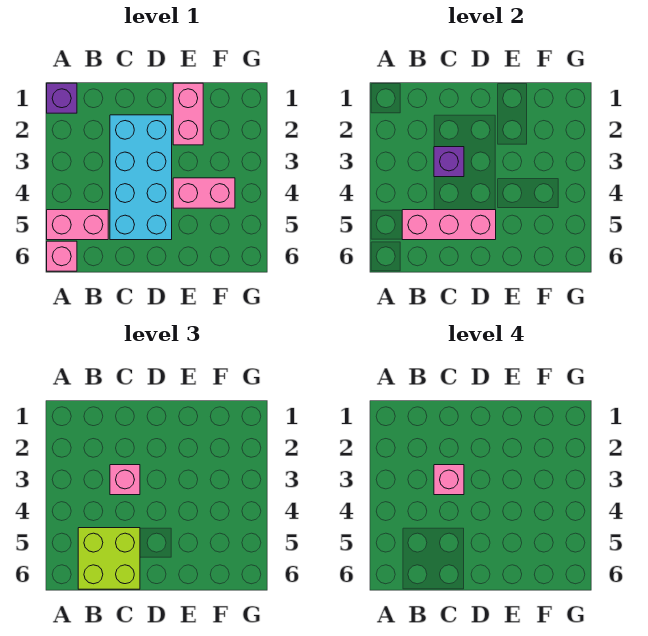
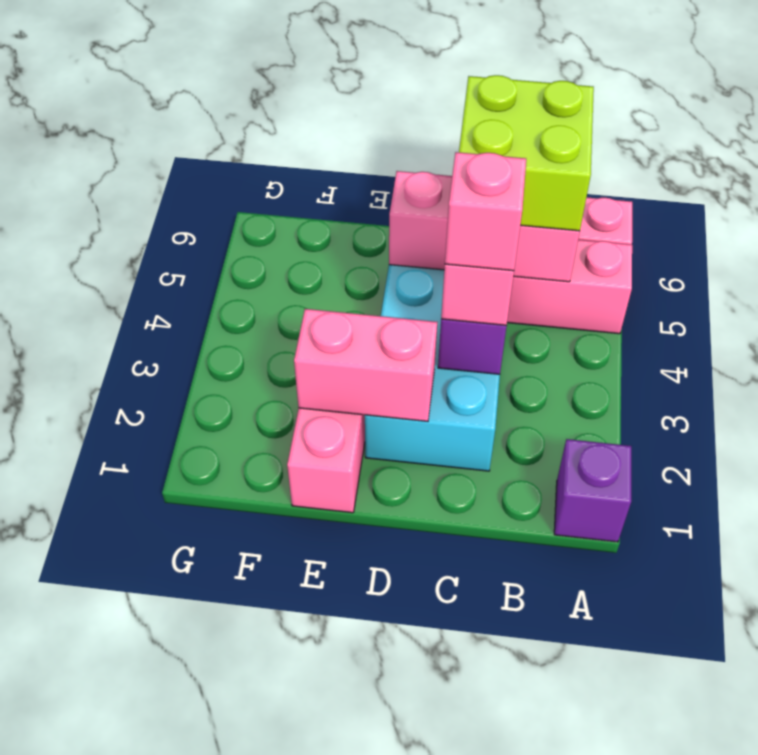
pink 1x2 brick [173,178,235,208] -> pink 1x2 brick moved to [294,309,437,421]

